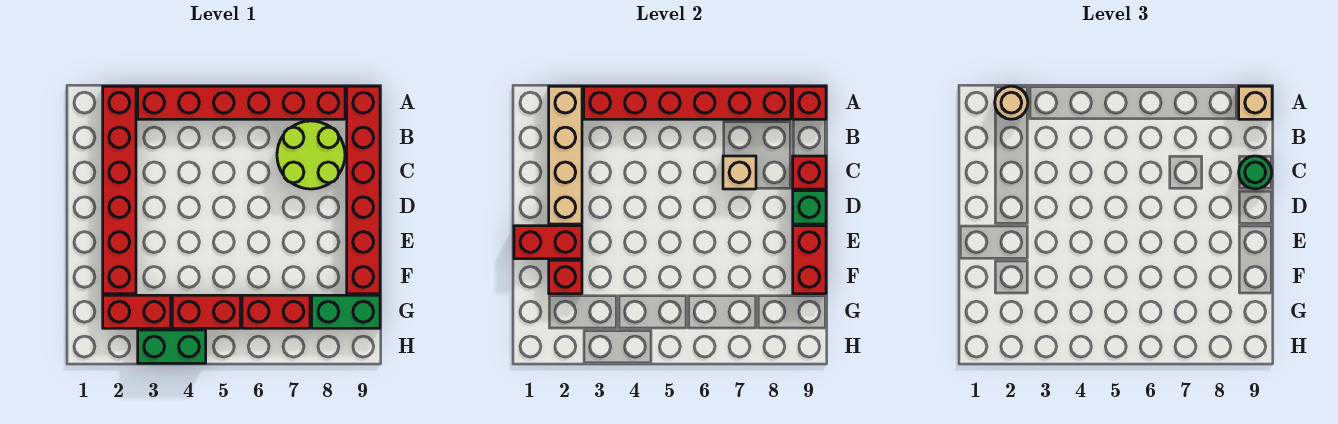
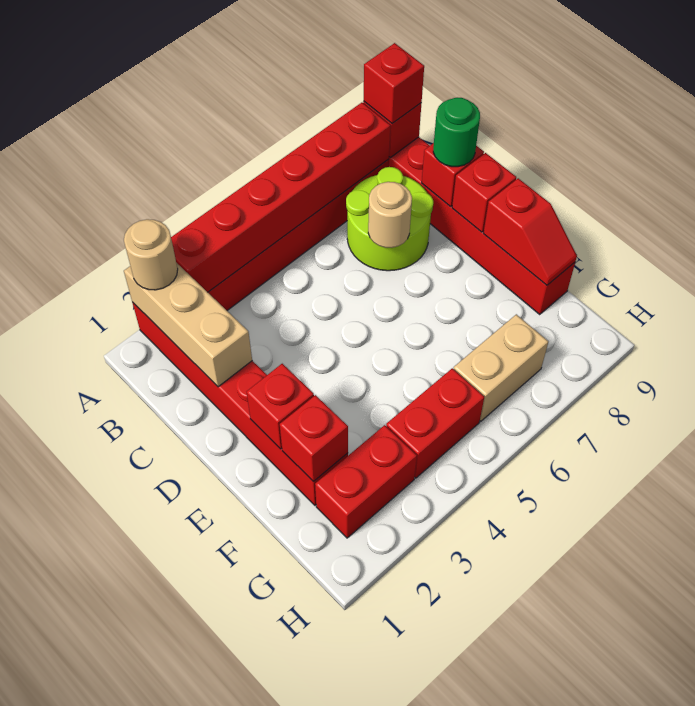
tan 1x4 brick [549,86,582,224] -> tan 1x3 brick [124,264,252,387]
tan 1x1 brick [1239,86,1272,119] -> red 1x1 brick [364,43,424,123]
tan 1x1 brick [723,156,756,189] -> tan 1x1 round brick [368,182,412,248]
green 1x1 brick [793,191,826,224] -> red 1x1 brick [452,153,516,232]
red 1x2 brick [514,226,582,259] -> red 1x1 brick [247,364,314,449]
red 1x2 brick [793,226,826,294] -> red 1x2 slope [483,178,577,285]
red 1x2 brick [242,295,310,328] -> tan 1x2 brick [454,314,548,421]
green 1x2 brick [312,295,380,328] -> none
green 1x2 brick [138,330,206,363] -> none

